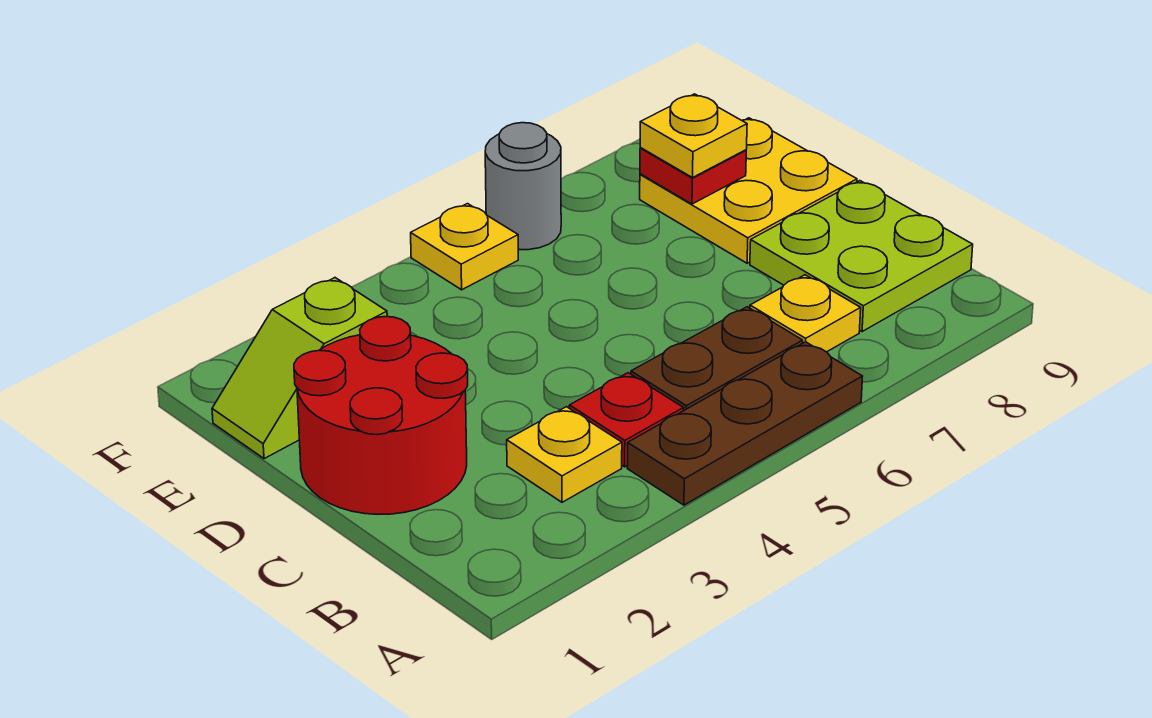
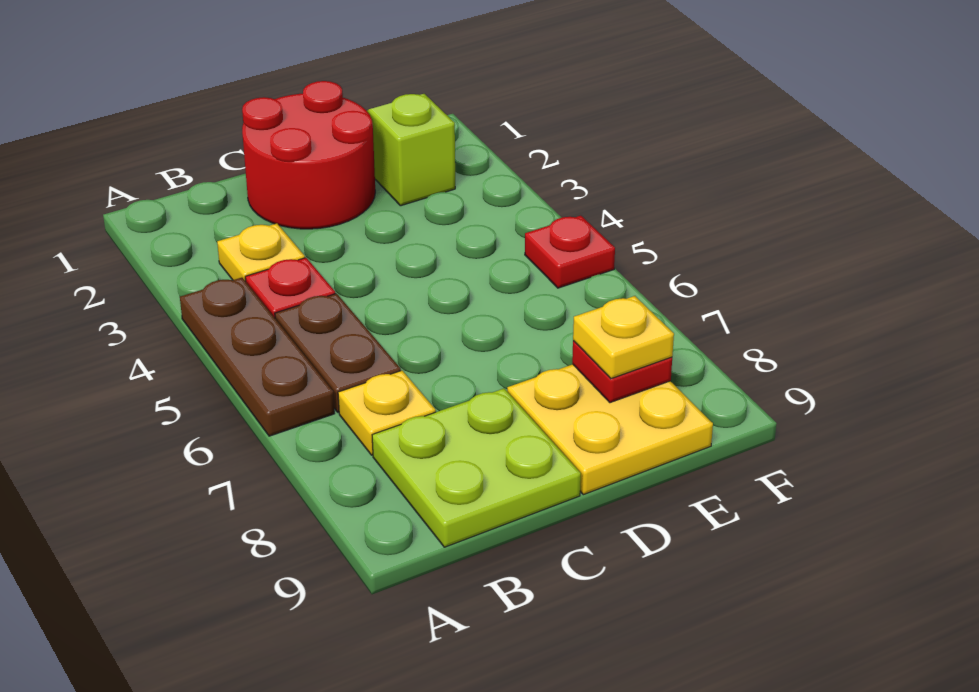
yellow 1x1 plate [411,204,518,290] -> red 1x1 plate [525,216,615,288]
grey 1x1 round brick [485,123,561,250] -> none

